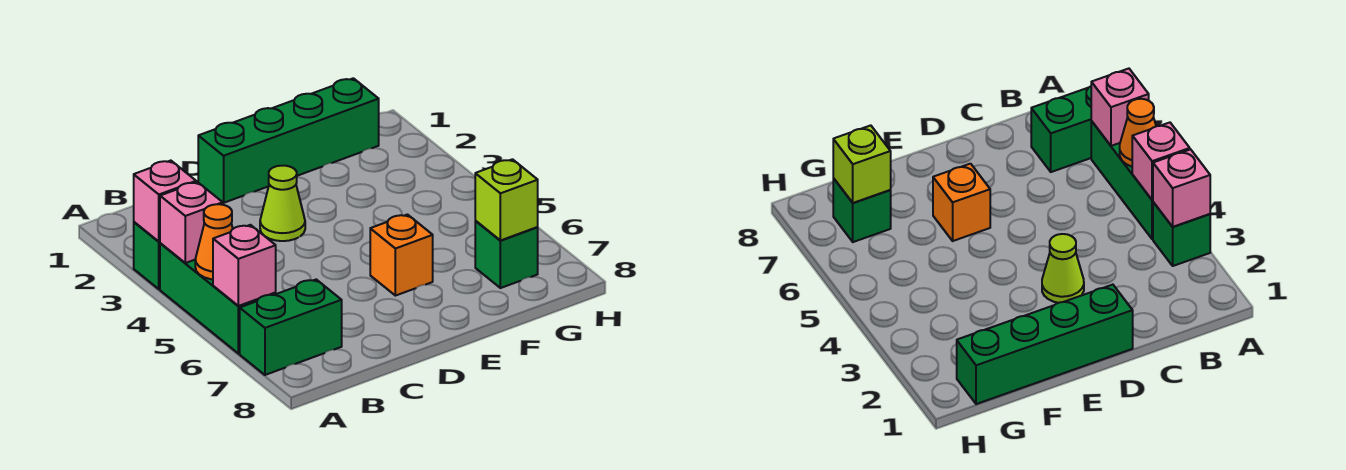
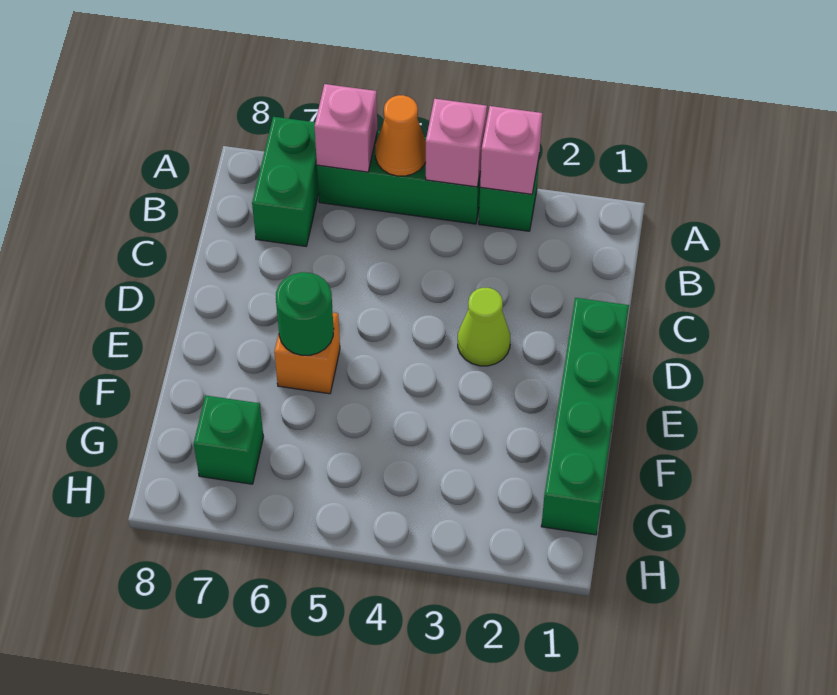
none -> green 1x1 round brick [276,272,334,355]
lime 1x1 brick [475,159,538,240] -> none

